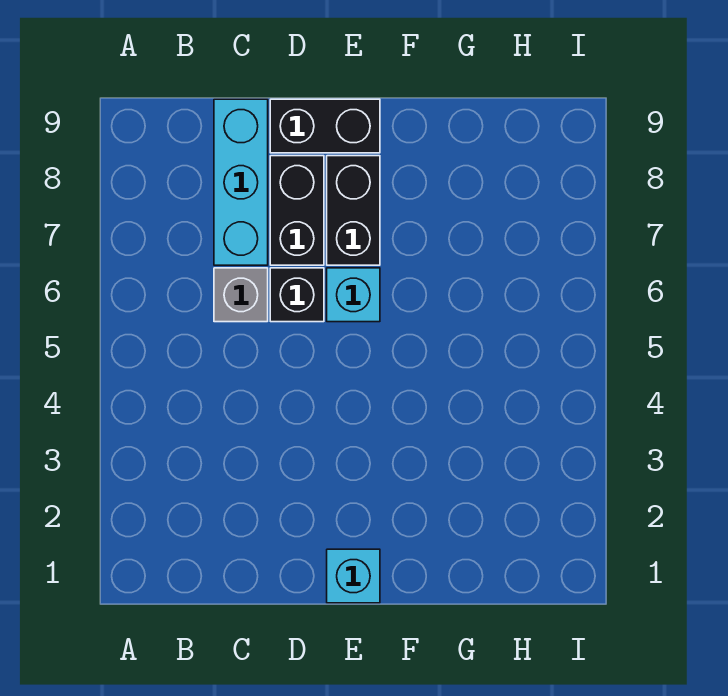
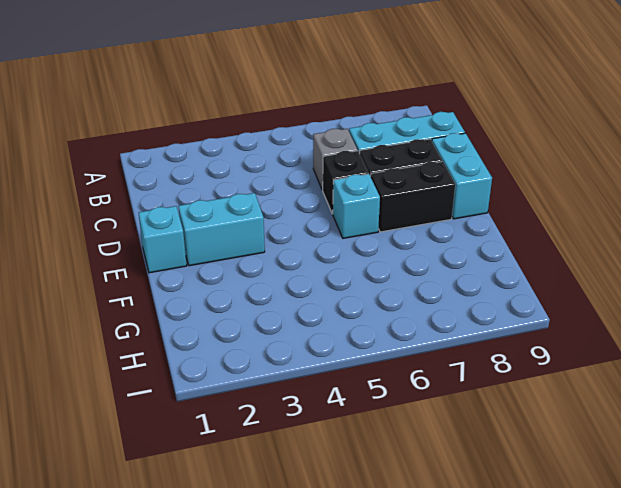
black 1x2 brick [270,99,380,153] -> cyan 1x2 brick [432,133,492,219]
none -> cyan 1x2 brick [178,193,265,266]

